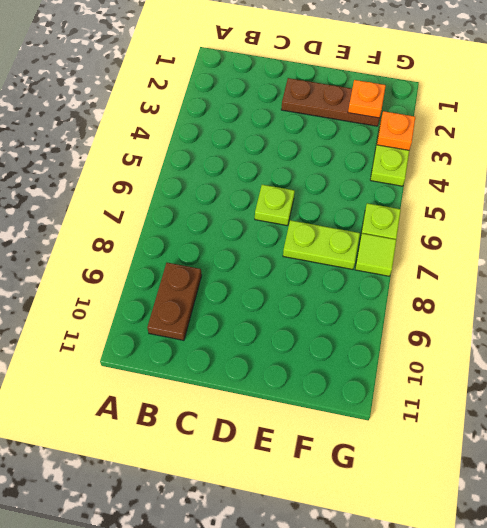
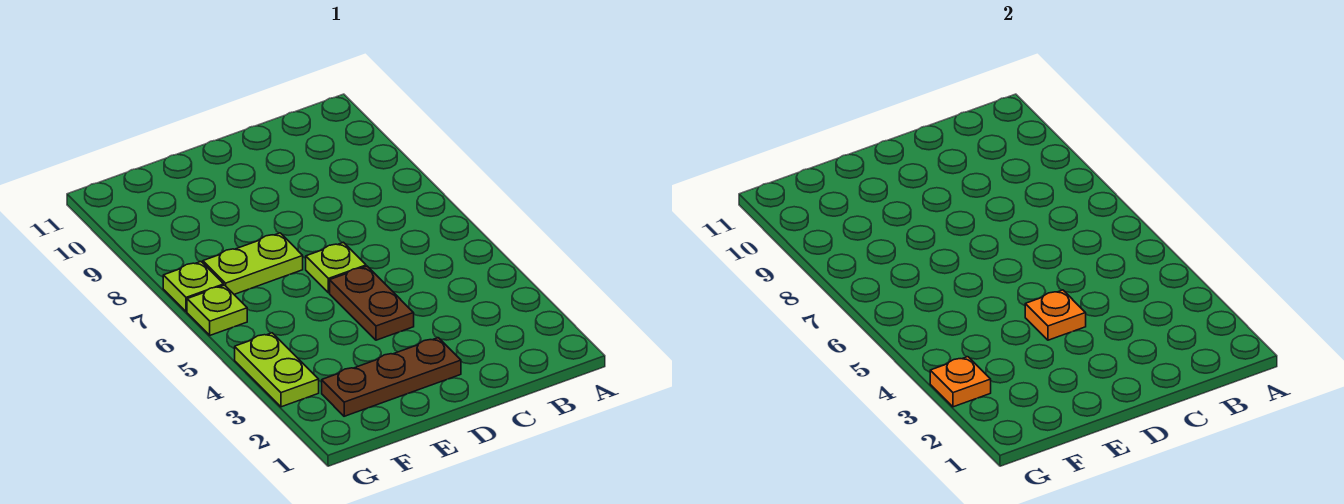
brown 1x2 plate [147,263,202,340] -> brown 1x2 plate moved to [330,266,414,340]
orange 1x1 plate [348,80,386,118] -> orange 1x1 plate moved to [1025,290,1086,340]
lime 1x1 tile [355,233,396,276] -> lime 1x1 plate [163,262,224,312]

